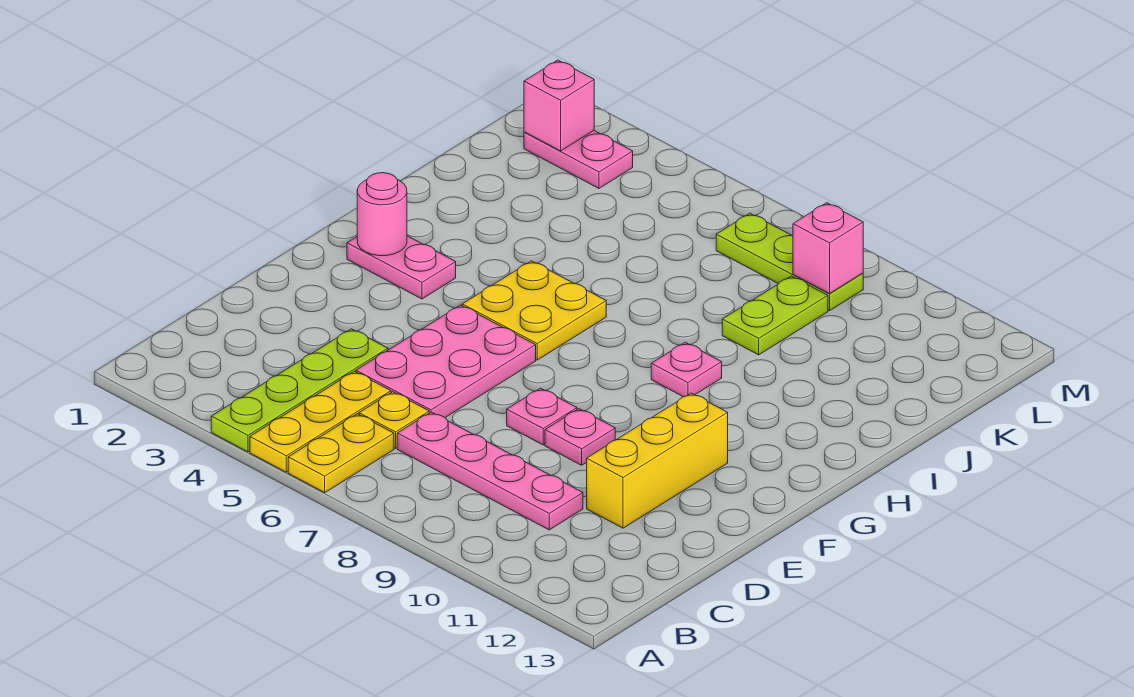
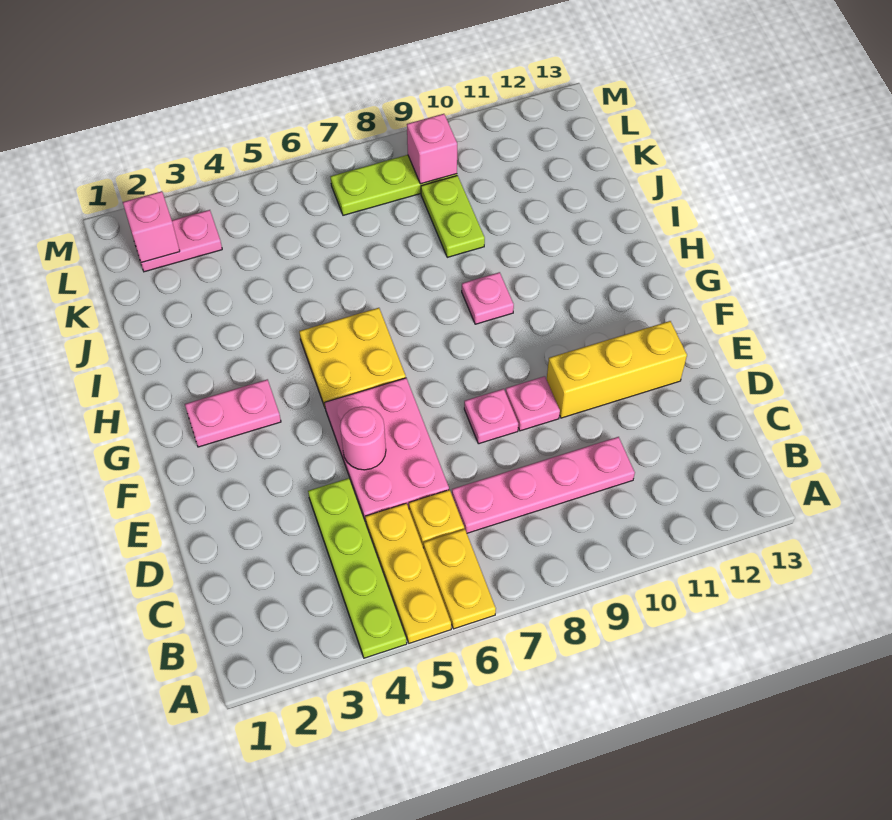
yellow 1x3 brick [587,393,728,528] -> yellow 1x3 brick turned to [547,321,687,418]
pink 1x1 round brick [357,173,407,256] -> pink 1x1 round brick moved to [340,406,386,470]

